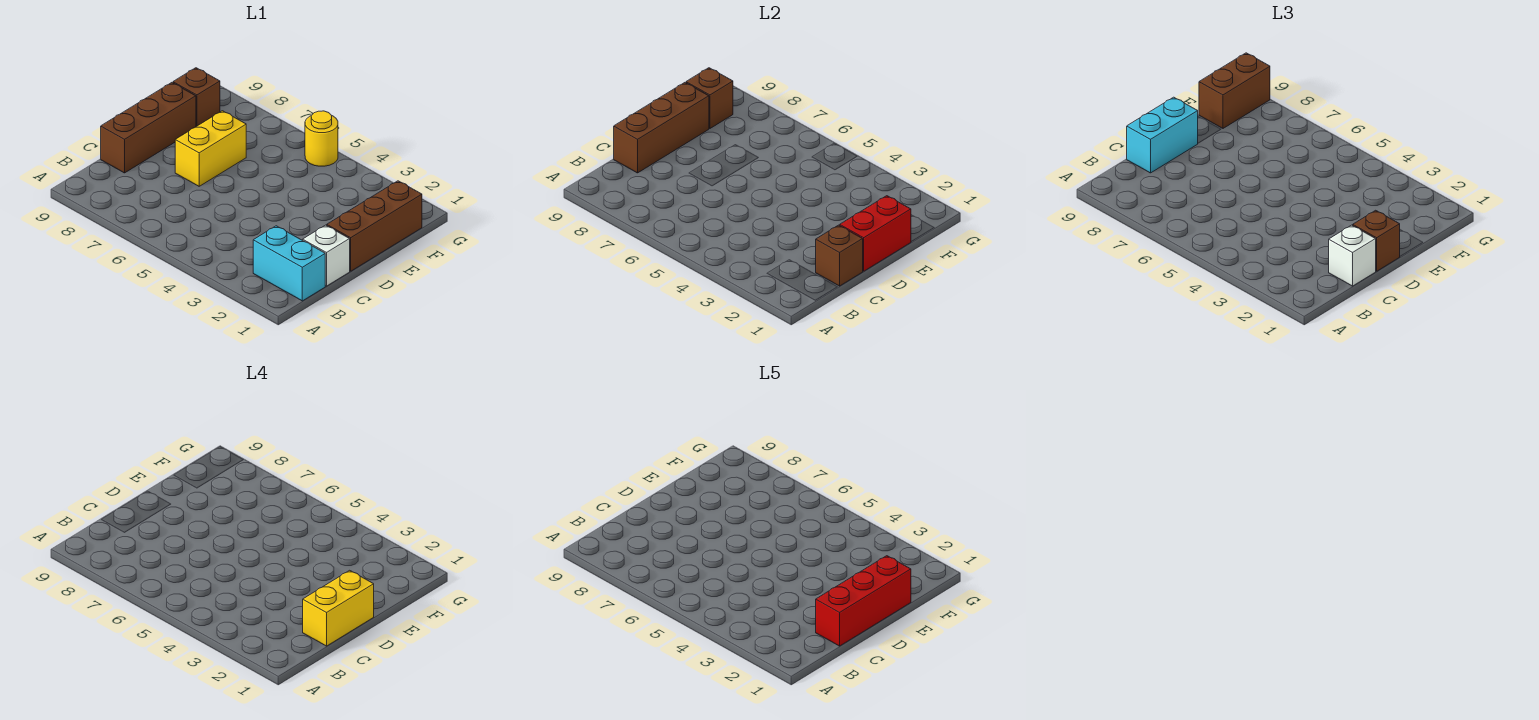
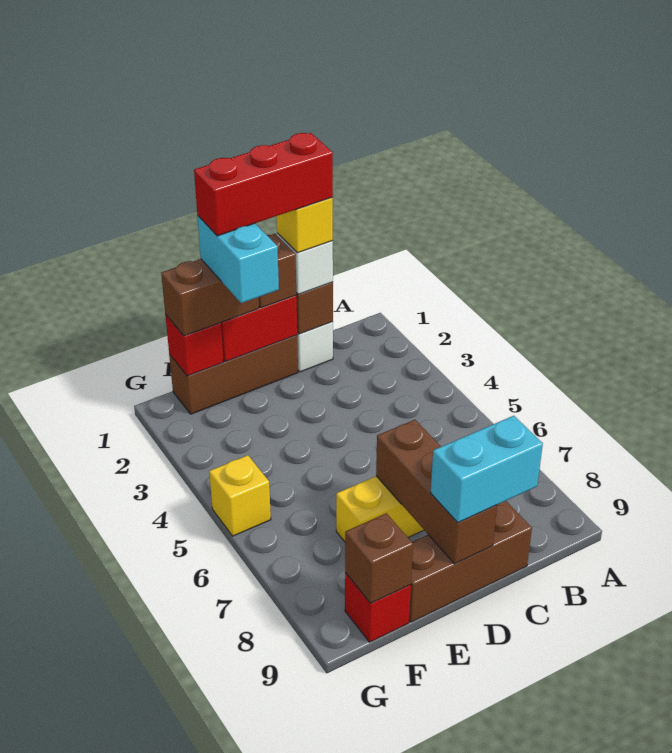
cyan 1x2 brick [253,226,325,301] -> cyan 1x2 brick moved to [198,216,279,303]
yellow 1x2 brick [303,570,374,646] -> yellow 1x1 brick [276,198,333,253]
brown 1x3 brick [614,83,709,173] -> brown 1x3 brick turned to [376,420,497,564]
none -> red 1x1 brick [165,315,224,376]
brown 1x1 brick [173,68,220,126] -> red 1x1 brick [345,573,411,642]
brown 1x2 brick [1199,53,1270,128] -> brown 1x2 brick moved to [161,259,259,336]
yellow 1x1 round brick [305,111,338,166] -> yellow 1x1 brick [209,455,271,536]

